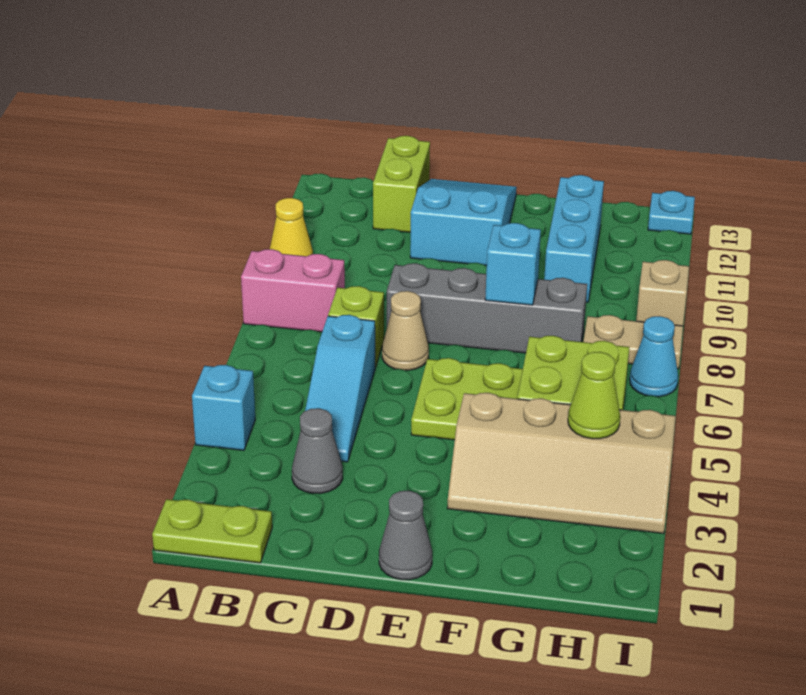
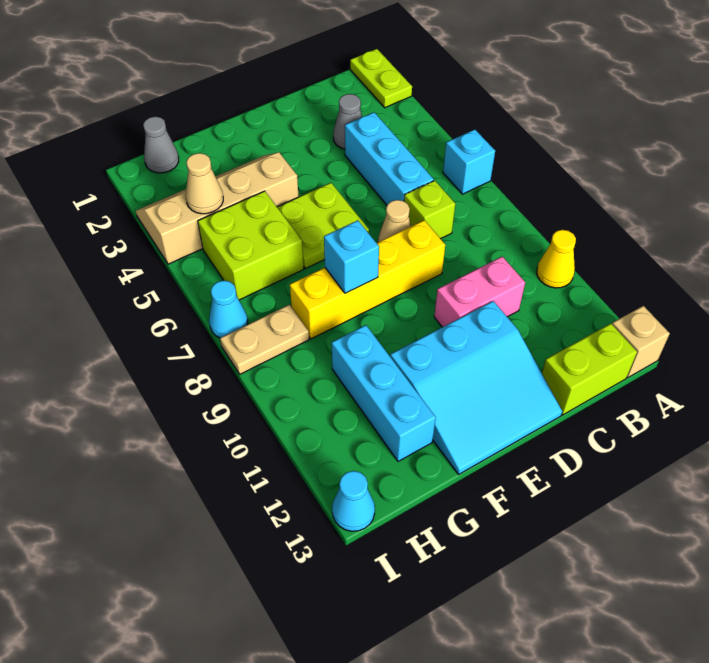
lime 1x2 plate [152,499,272,563] -> lime 1x2 plate turned to [350,49,412,108]
cyan 1x1 brick [192,365,255,450] -> cyan 1x1 brick moved to [443,129,495,194]
pink 1x2 brick [241,249,345,332] -> pink 1x2 brick moved to [434,257,525,327]
cyan 1x3 slope [305,315,375,462] -> cyan 1x3 brick [345,112,434,205]
lime 1x2 brick [373,136,430,232] -> lime 1x2 brick turned to [542,324,637,415]
grey 1x4 brick [387,263,587,353] -> yellow 1x4 brick [290,220,445,339]
cyan 2x3 slope [410,179,517,266] -> cyan 3x3 slope [390,301,562,474]
grey 1x1 cone [379,491,432,580] -> grey 1x1 cone moved to [143,117,179,173]
lime 1x1 cone [568,352,620,439] -> tan 1x1 cone [186,153,223,214]
tan 1x1 brick [636,260,689,326] -> tan 1x1 brick moved to [612,306,670,378]
cyan 1x1 plate [648,191,695,234] -> cyan 1x1 cone [332,471,375,531]

